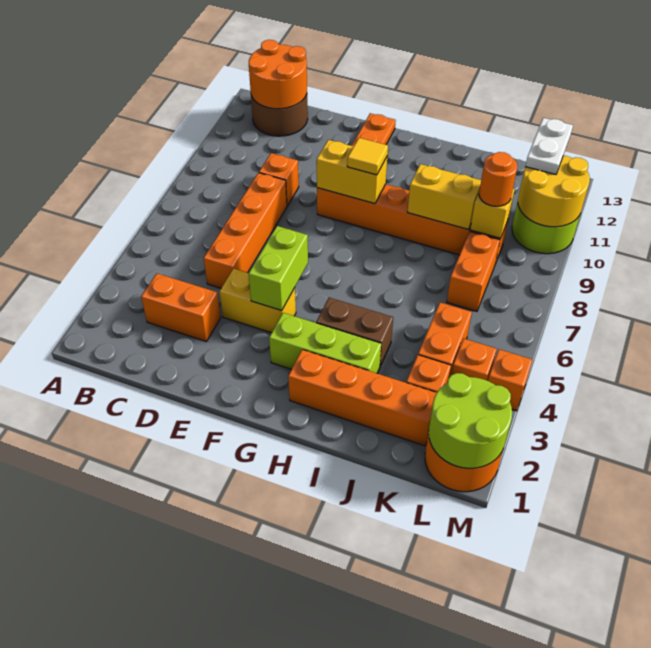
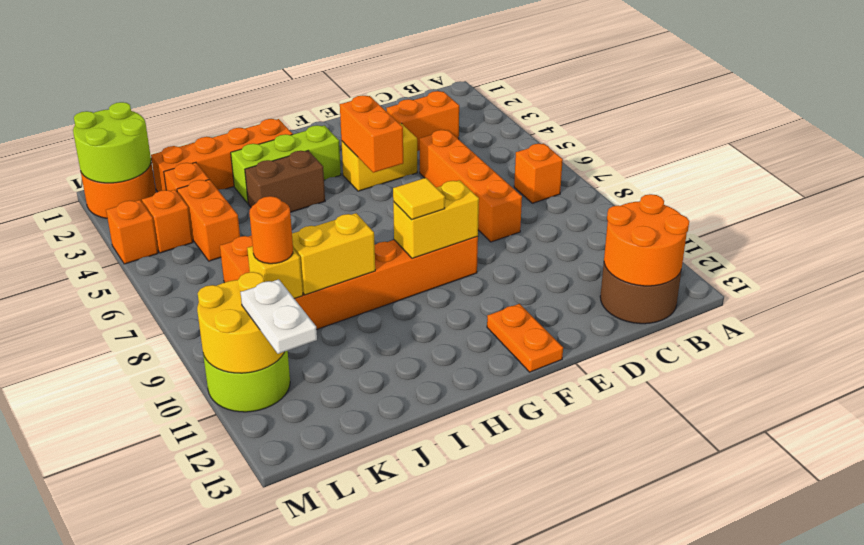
orange 1x1 brick [259,153,299,206] -> orange 1x1 brick moved to [514,144,563,203]
lime 1x2 brick [249,226,308,310] -> orange 1x2 brick [340,95,403,173]

